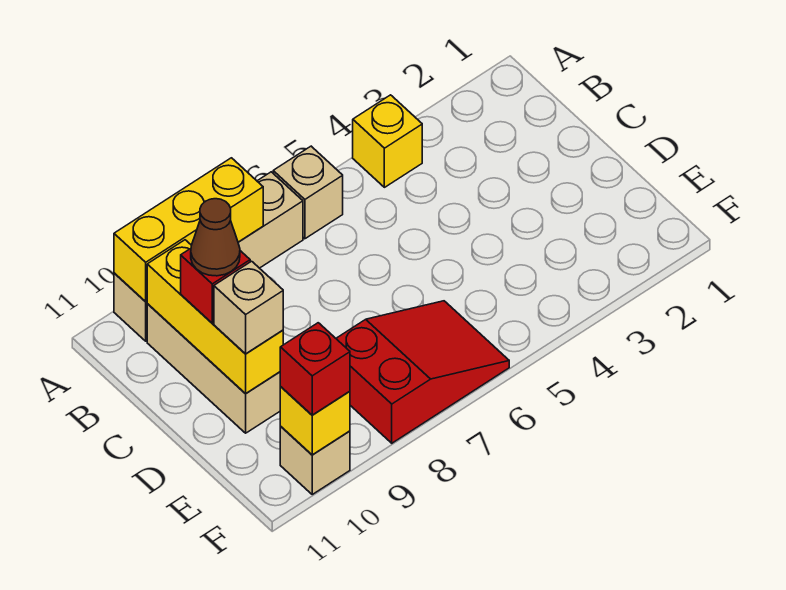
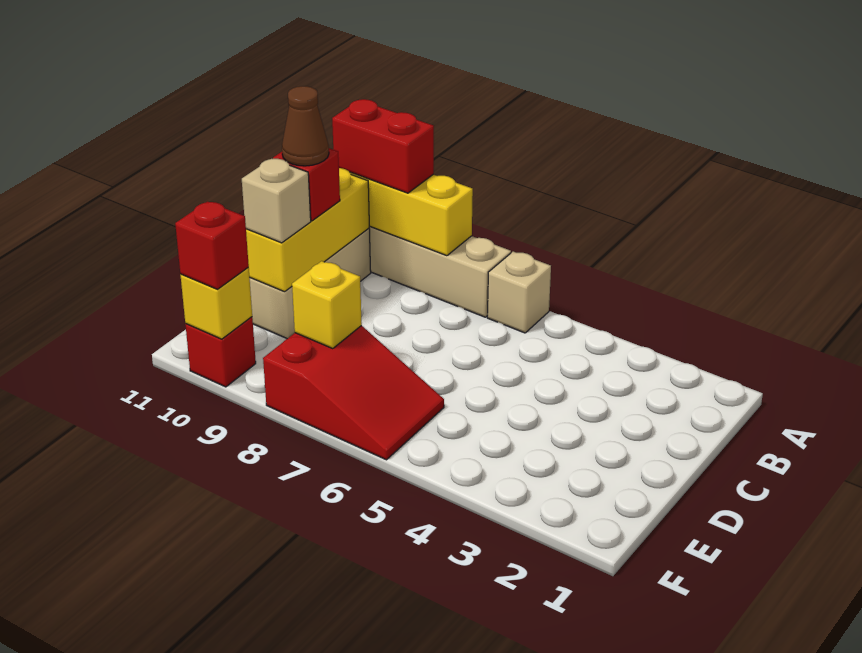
yellow 1x1 brick [353,95,422,187] -> yellow 1x1 brick moved to [292,261,362,348]
none -> red 1x2 brick [332,99,434,193]
tan 1x1 brick [280,427,350,494] -> red 1x1 brick [185,317,256,387]

